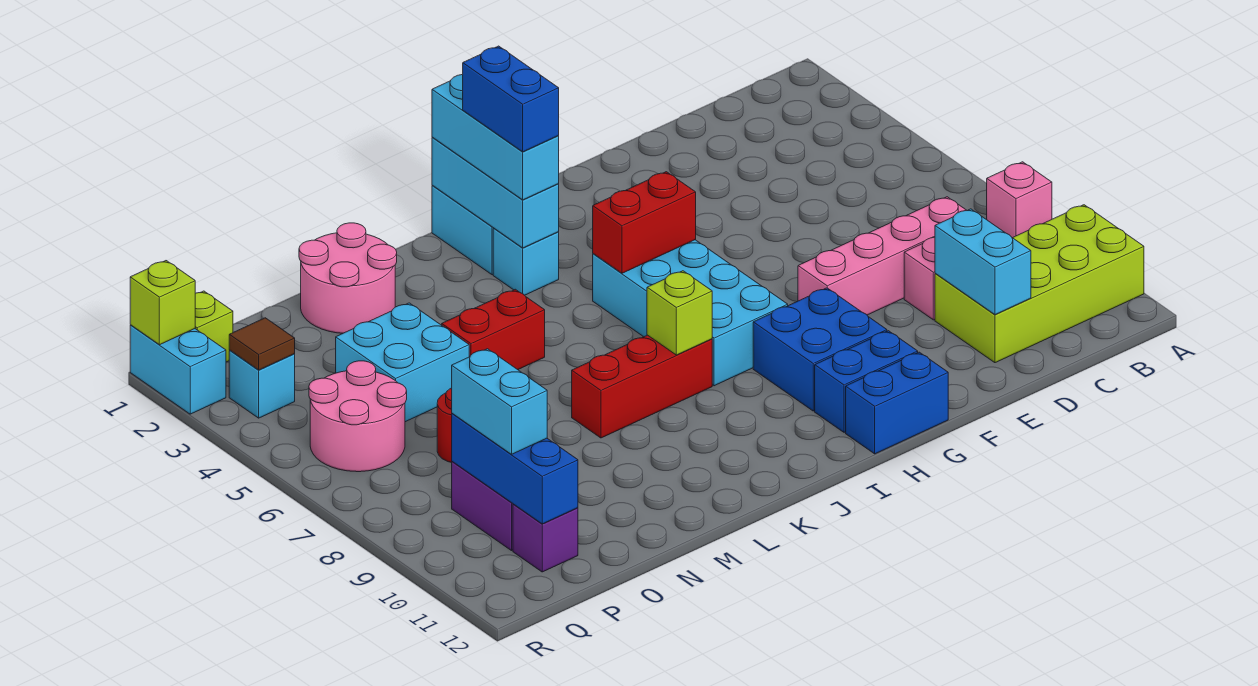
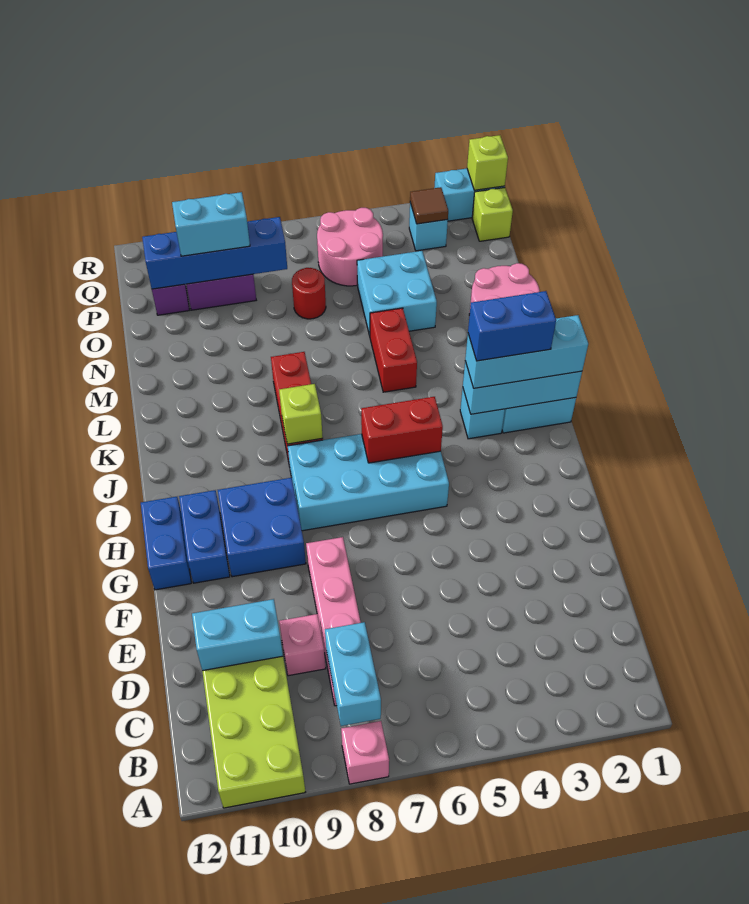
none -> cyan 1x2 brick [325,622,381,726]
red 1x2 brick [593,172,696,273] -> red 1x2 brick turned to [361,397,443,463]
blue 1x3 brick [452,413,578,524] -> blue 1x4 brick [142,217,287,289]

